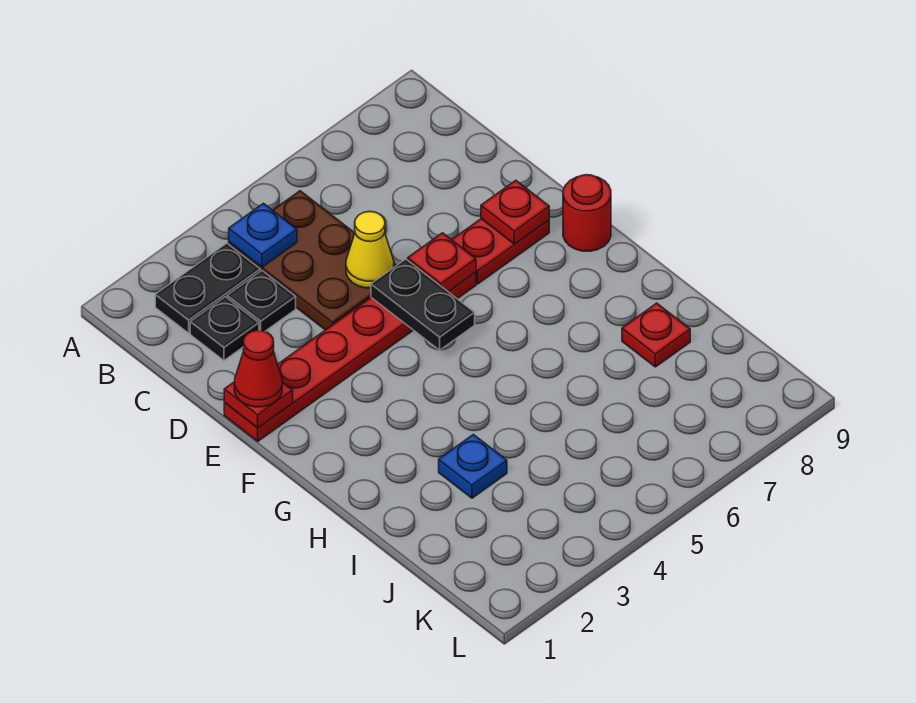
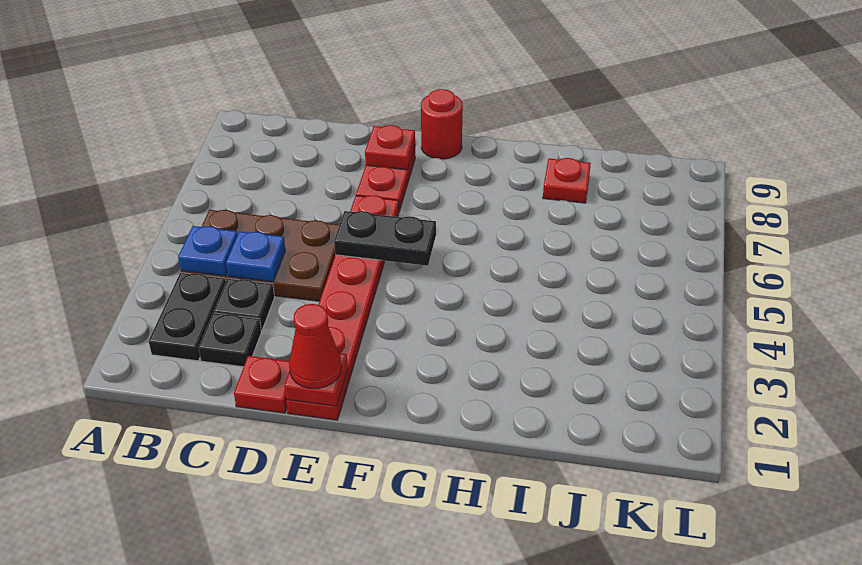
yellow 1x1 cone [346,212,394,288] -> none
red 1x1 plate [408,233,476,292] -> red 1x1 plate moved to [234,356,290,413]
blue 1x1 plate [439,435,507,498] -> blue 1x1 plate moved to [226,231,285,282]

